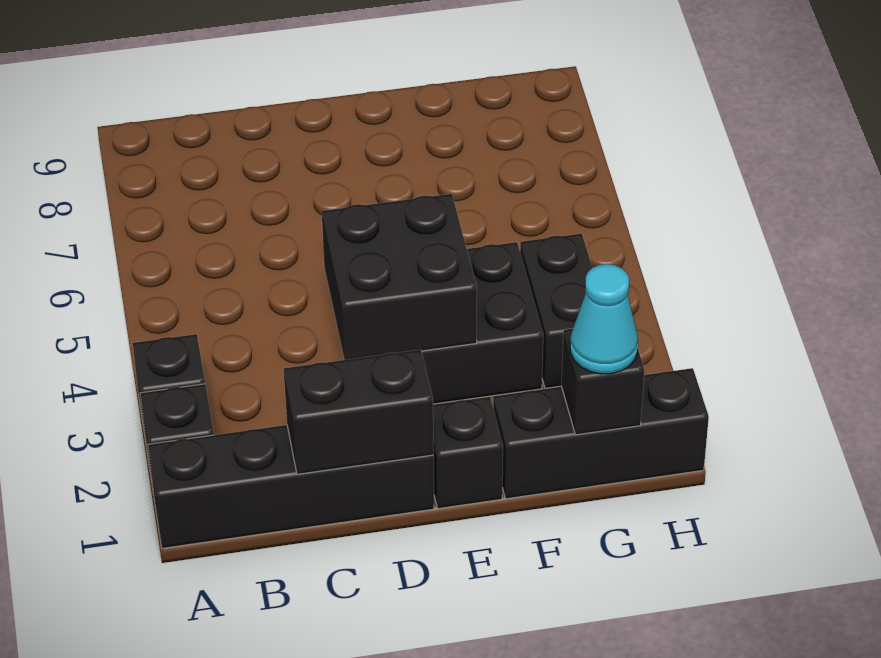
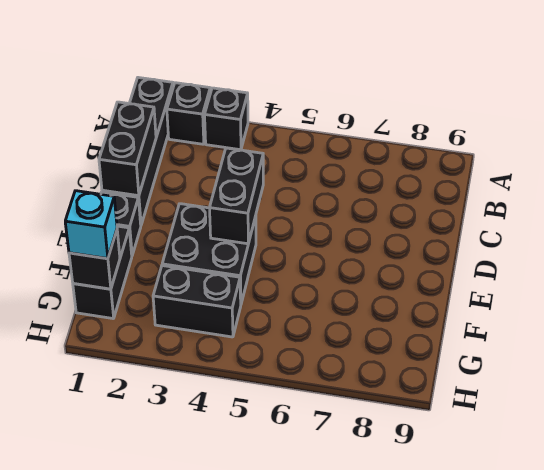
black 2x2 brick [322,194,477,360] -> black 1x2 brick [210,148,263,244]
black 1x3 brick [493,368,709,499] -> black 1x2 brick [73,226,132,319]
cyan 1x1 cone [570,264,638,374] -> cyan 1x1 brick [65,191,117,259]

